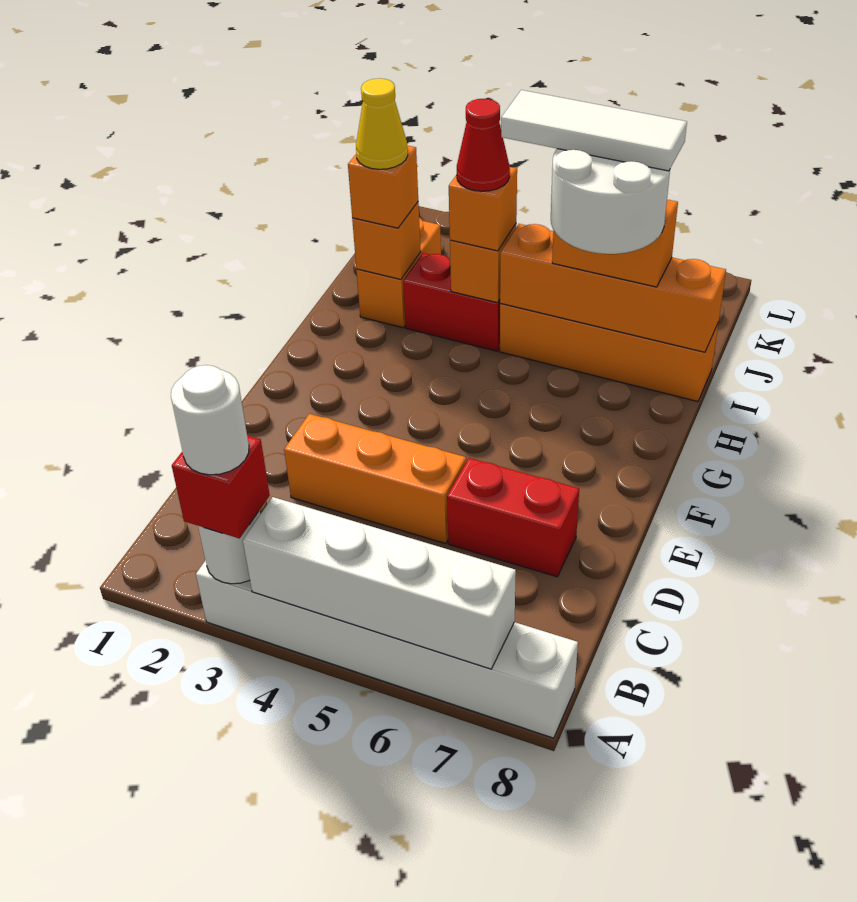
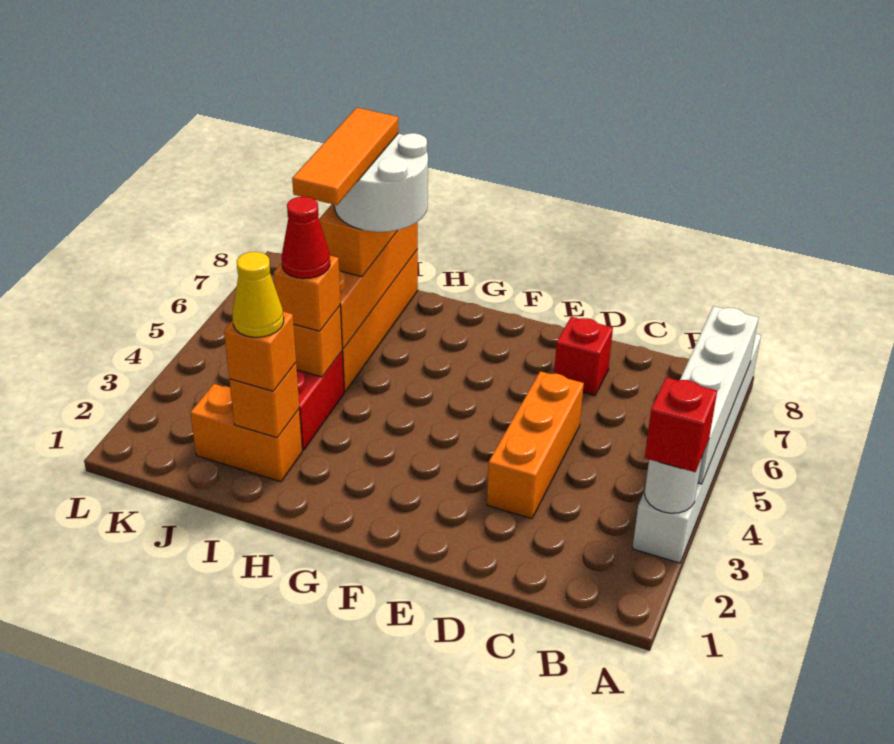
white 1x1 round brick [171,365,249,475] -> none
red 1x2 brick [447,458,579,577] -> red 1x1 brick [554,317,613,396]
white 1x3 tile [501,90,687,171] -> orange 1x3 tile [292,108,398,205]

